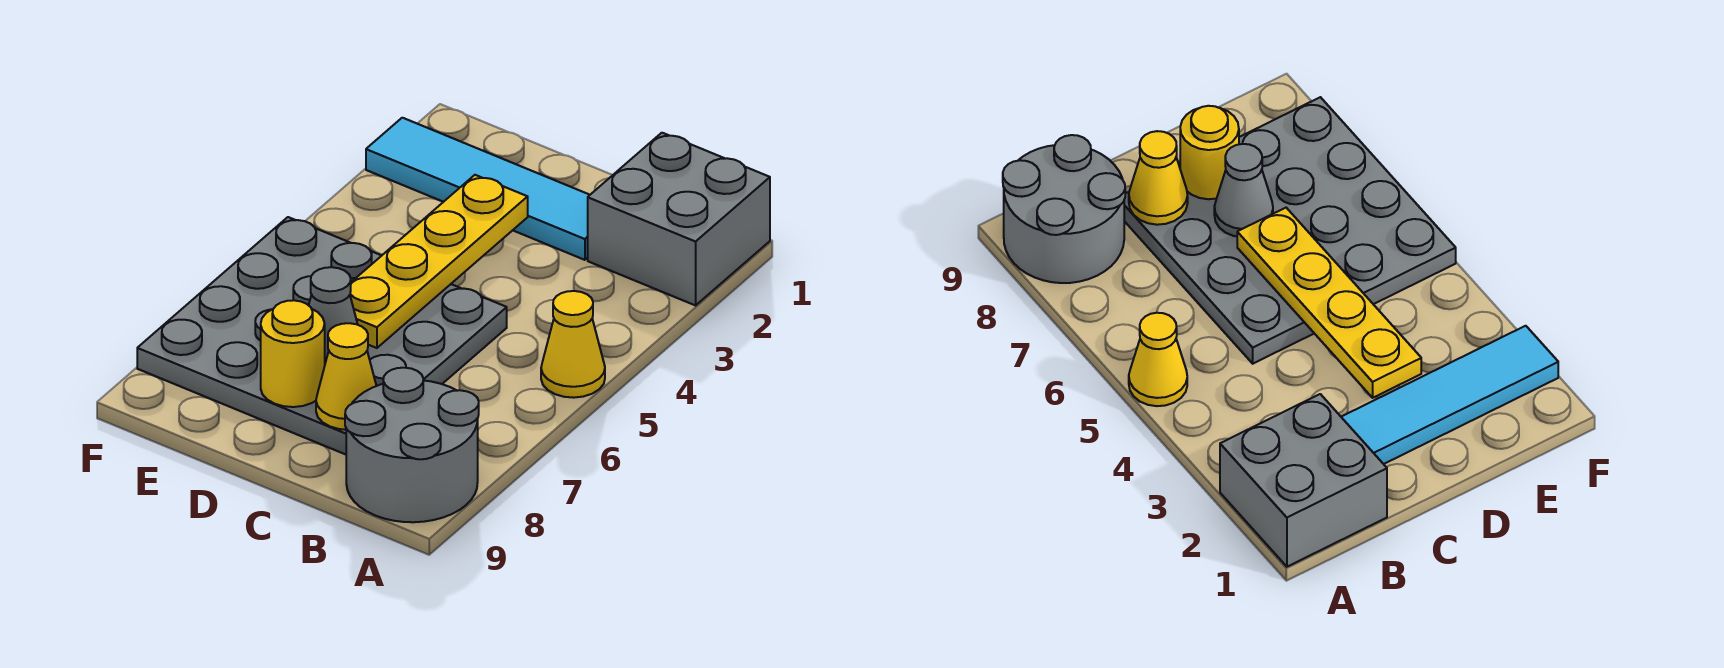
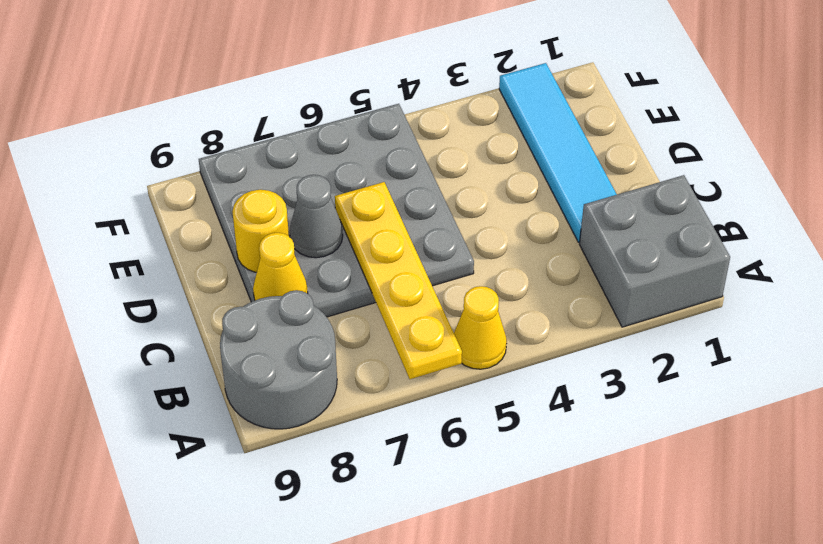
yellow 1x4 plate [350,175,528,348] -> yellow 1x4 plate turned to [335,182,462,379]

